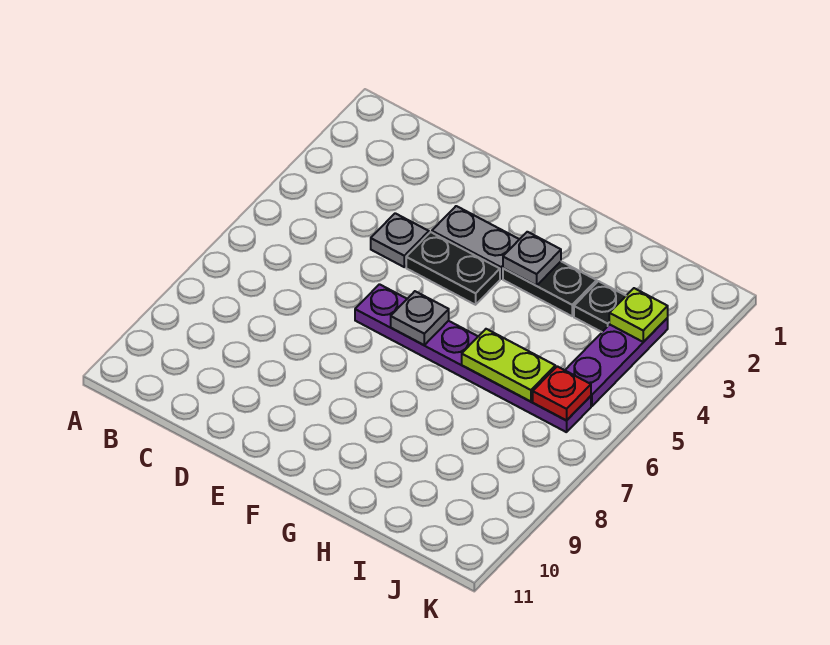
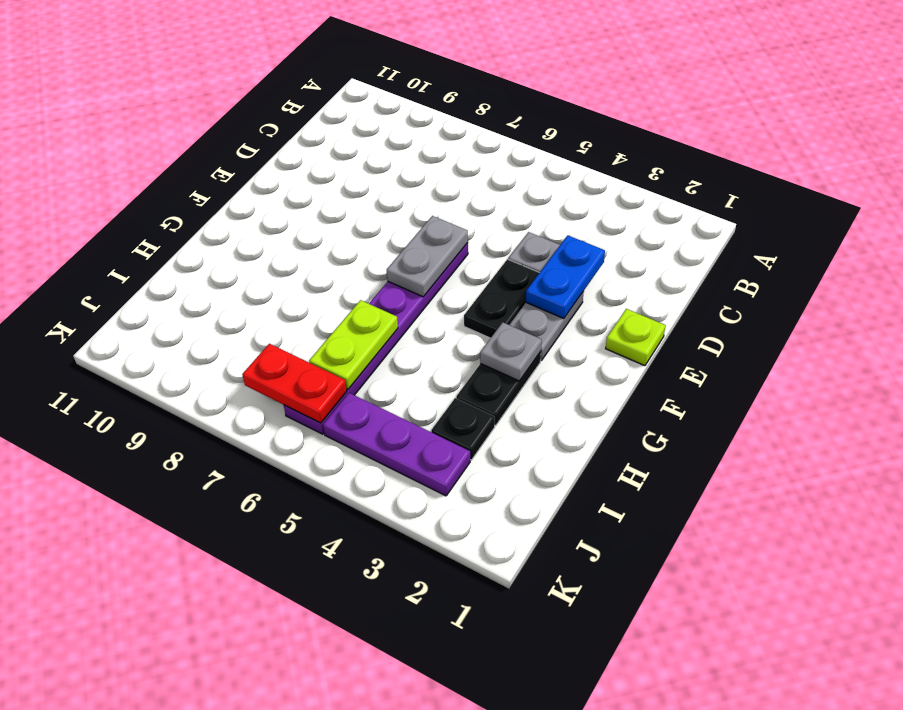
none -> blue 1x2 plate [526,235,605,319]
grey 1x1 plate [391,291,449,345] -> grey 1x2 plate [387,216,468,297]
lime 1x1 plate [609,288,668,342] -> lime 1x1 plate moved to [606,309,666,366]
red 1x1 plate [533,366,591,421] -> red 1x2 plate [242,344,347,423]

